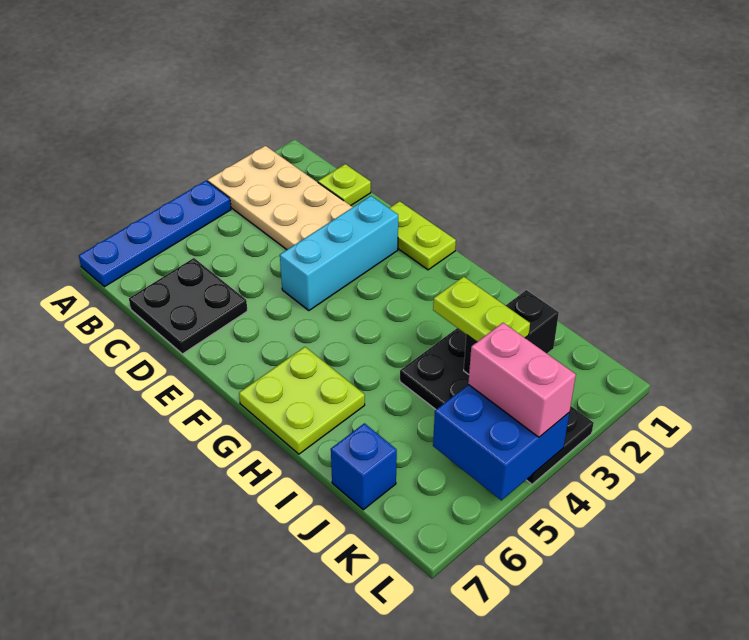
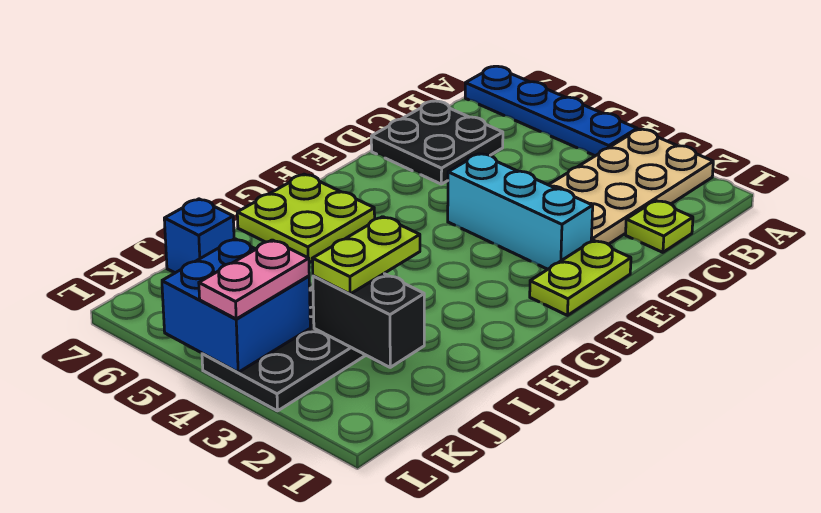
pink 1x2 brick [468,323,576,437] -> pink 1x2 plate [199,240,309,319]

